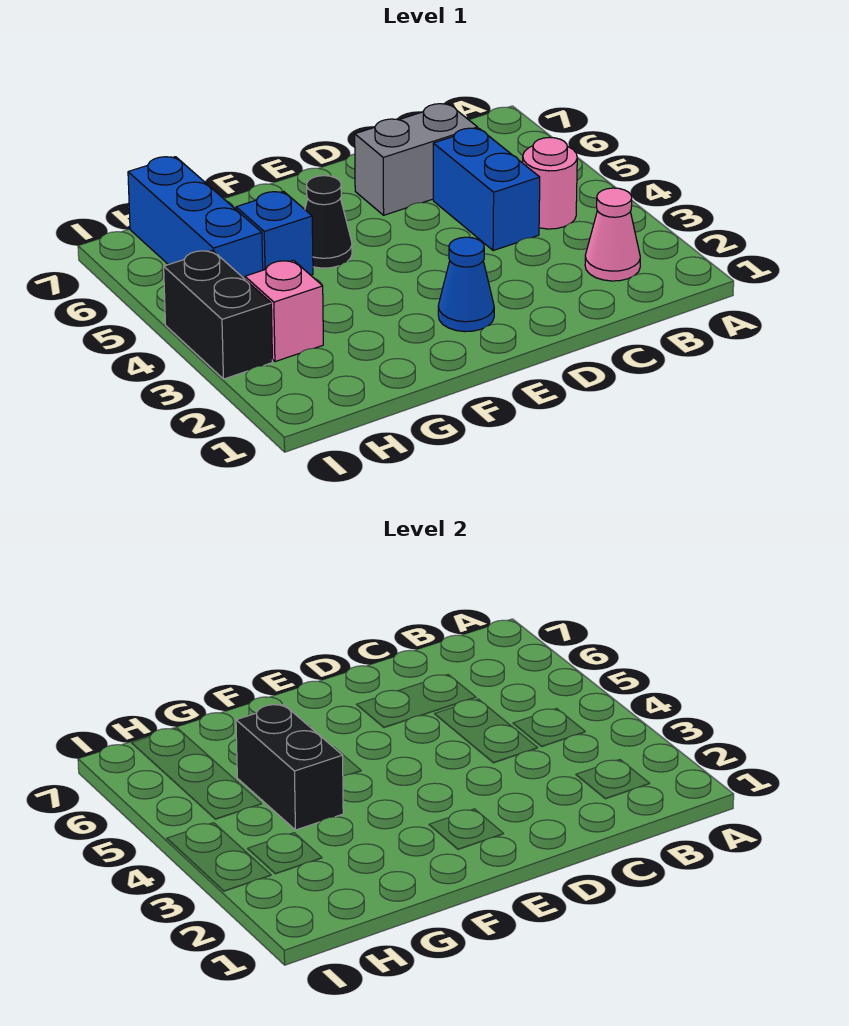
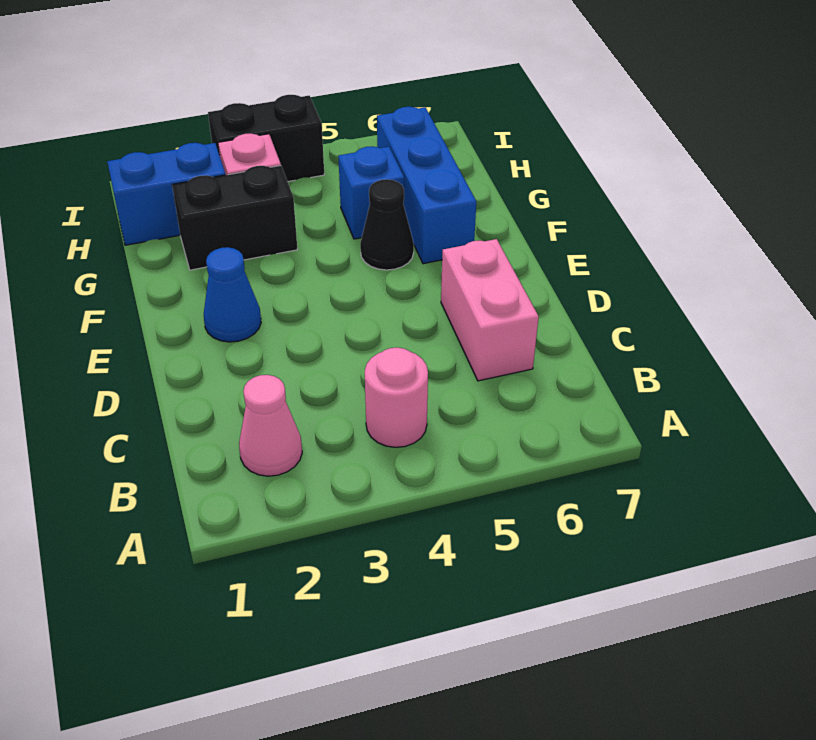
blue 1x2 brick [433,128,540,251] -> blue 1x2 brick moved to [107,143,225,245]
grey 1x2 brick [355,104,478,215] -> pink 1x2 brick [441,239,539,381]
black 1x2 brick [236,704,343,830] -> black 1x2 brick moved to [172,166,298,270]
blue 1x3 brick [128,157,263,279] -> blue 1x3 brick turned to [377,107,476,264]

